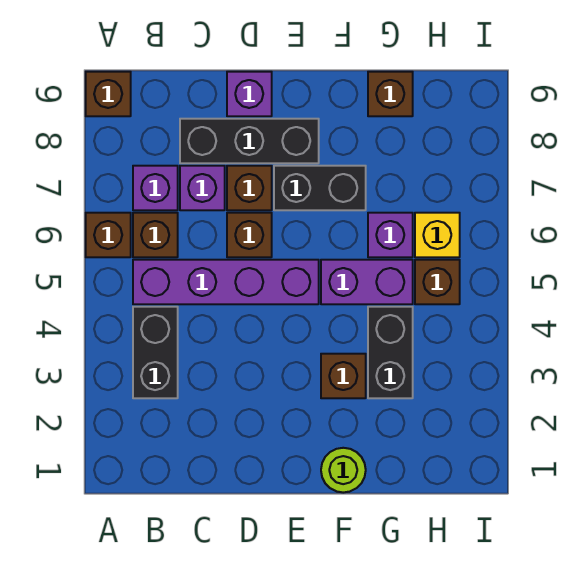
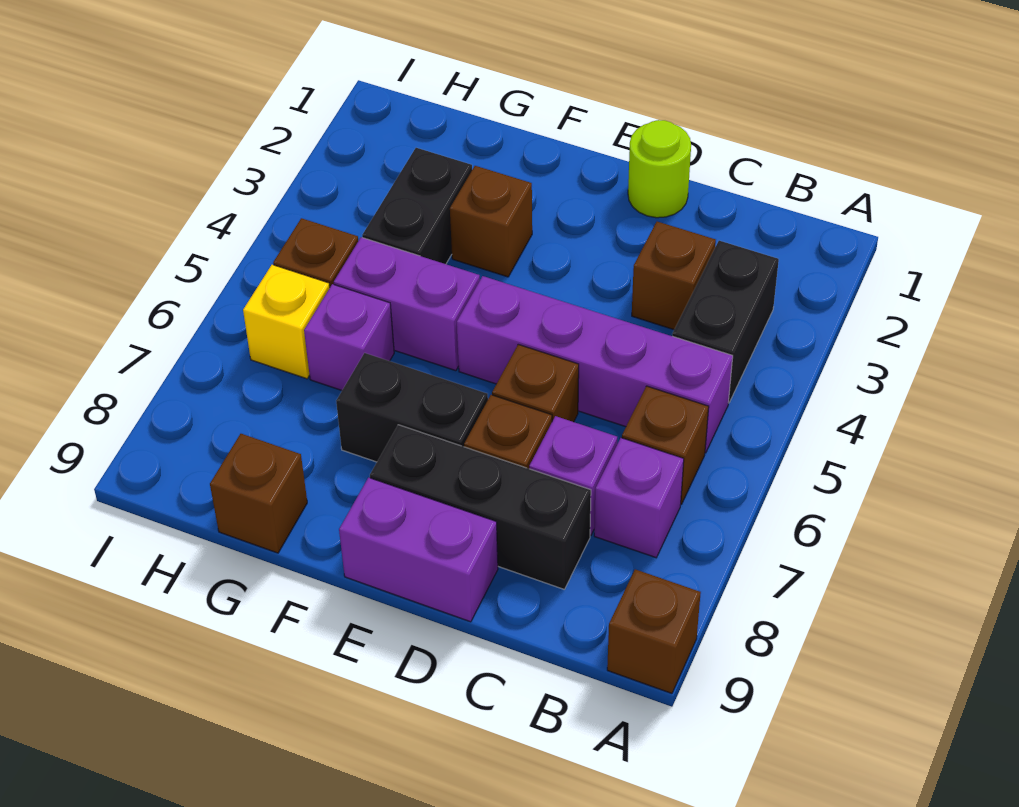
brown 1x1 brick [86,213,131,257] -> brown 1x1 brick moved to [632,222,716,330]
purple 1x1 brick [227,72,272,116] -> purple 1x2 brick [339,478,498,622]
lime 1x1 round brick [321,448,366,493] -> lime 1x1 round brick moved to [628,120,691,218]

